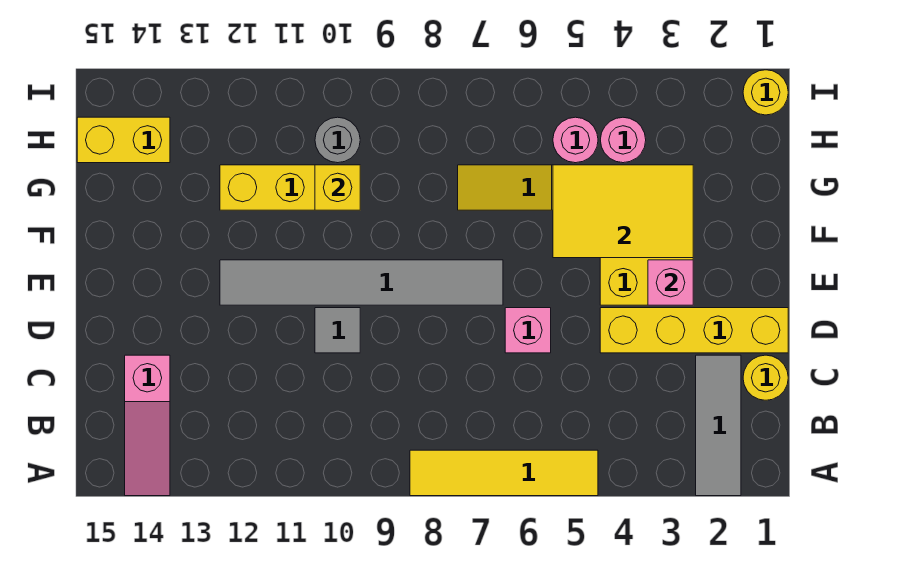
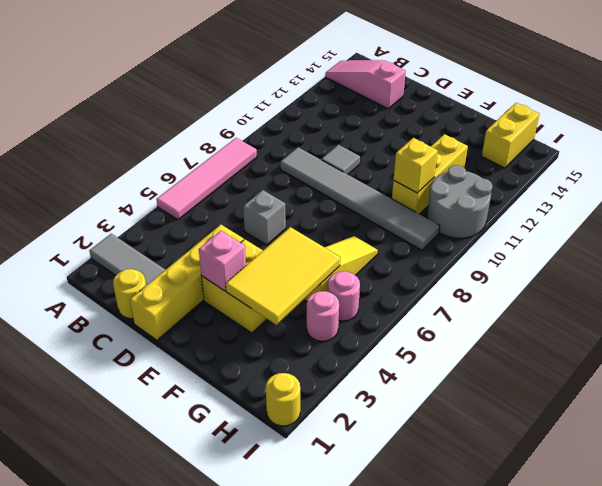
yellow 1x4 tile [410,450,598,496] -> pink 1x4 tile [157,138,257,220]
pink 1x1 brick [505,308,551,353] -> grey 1x1 brick [243,190,286,245]
grey 1x6 tile [220,260,503,305] -> grey 1x6 tile turned to [280,147,440,250]
grey 1x1 round brick [315,117,360,163] -> grey 2x2 round brick [427,165,492,238]

